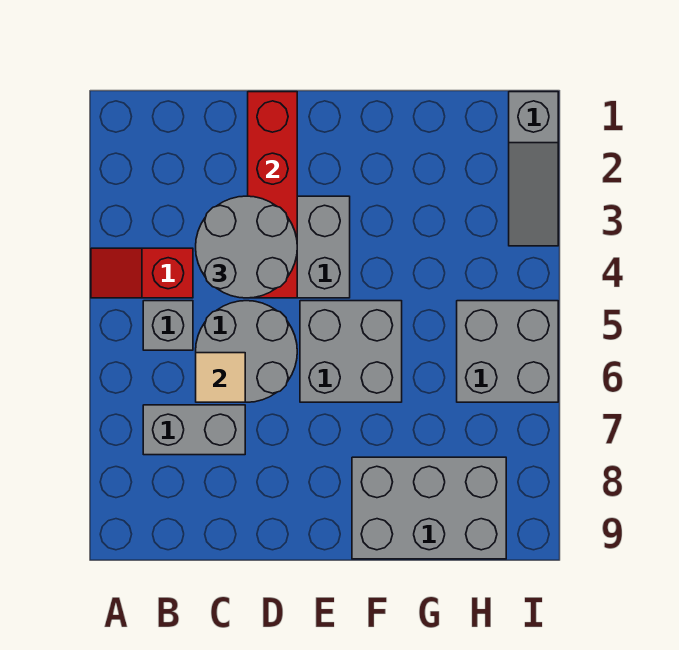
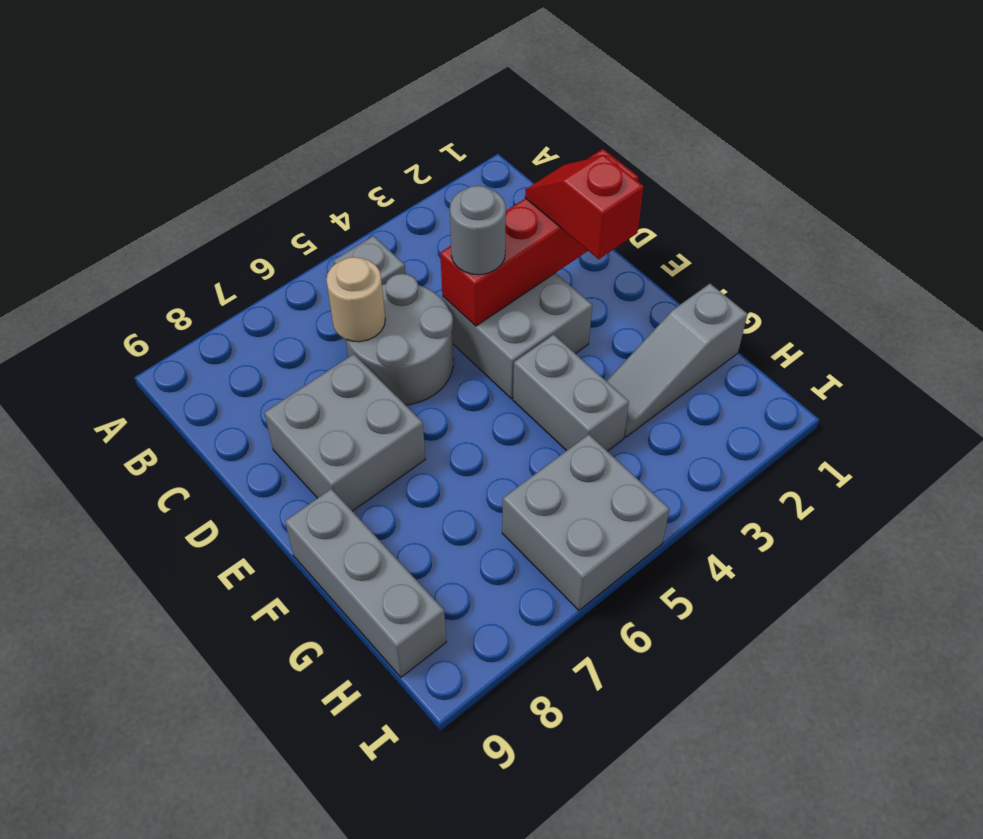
red 1x2 slope [91,248,193,298] -> red 1x2 slope moved to [525,155,644,259]
grey 1x2 brick [143,405,245,455] -> grey 1x2 brick moved to [513,334,629,451]
grey 2x2 round brick [196,196,297,298] -> grey 1x1 round brick [450,186,506,275]
tan 1x1 tile [196,353,245,402] -> tan 1x1 round brick [326,257,385,342]
grey 2x2 brick [300,301,402,402] -> grey 2x2 brick moved to [264,354,425,511]
grey 2x3 brick [352,457,506,559] -> grey 1x3 brick [285,489,446,677]
grey 1x3 slope [509,92,558,246] -> grey 1x3 slope moved to [607,284,747,437]

